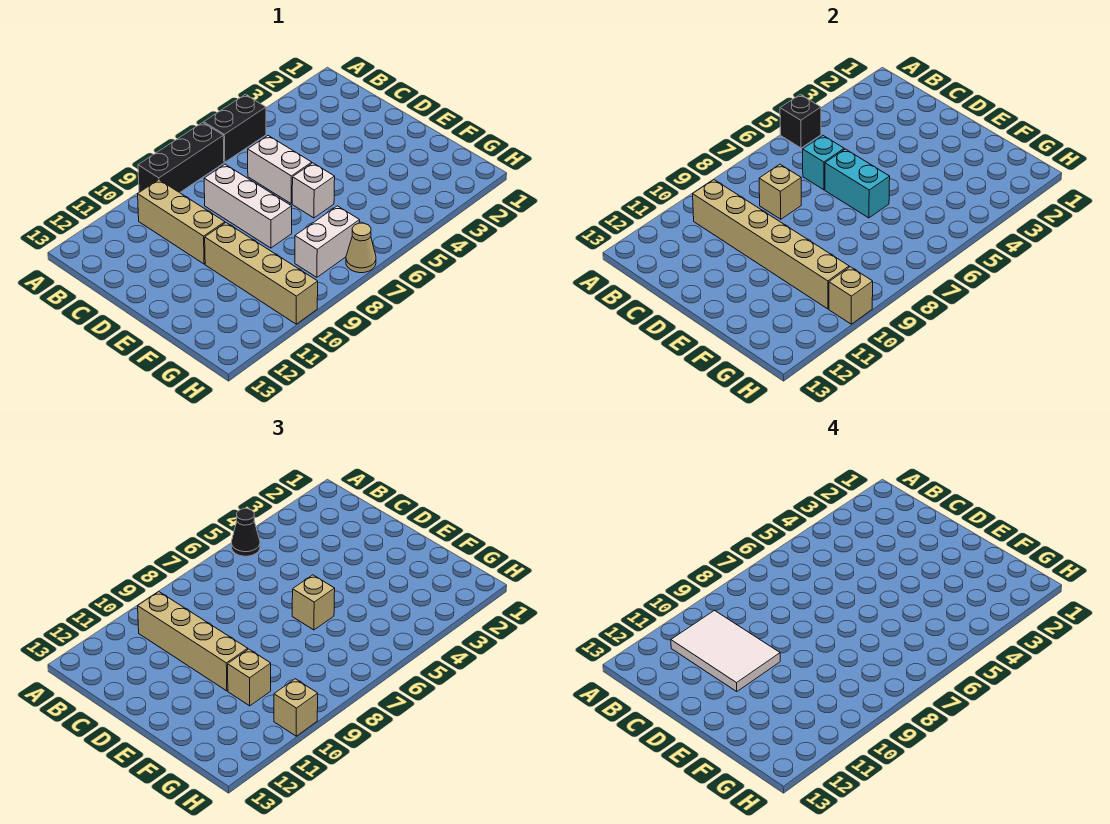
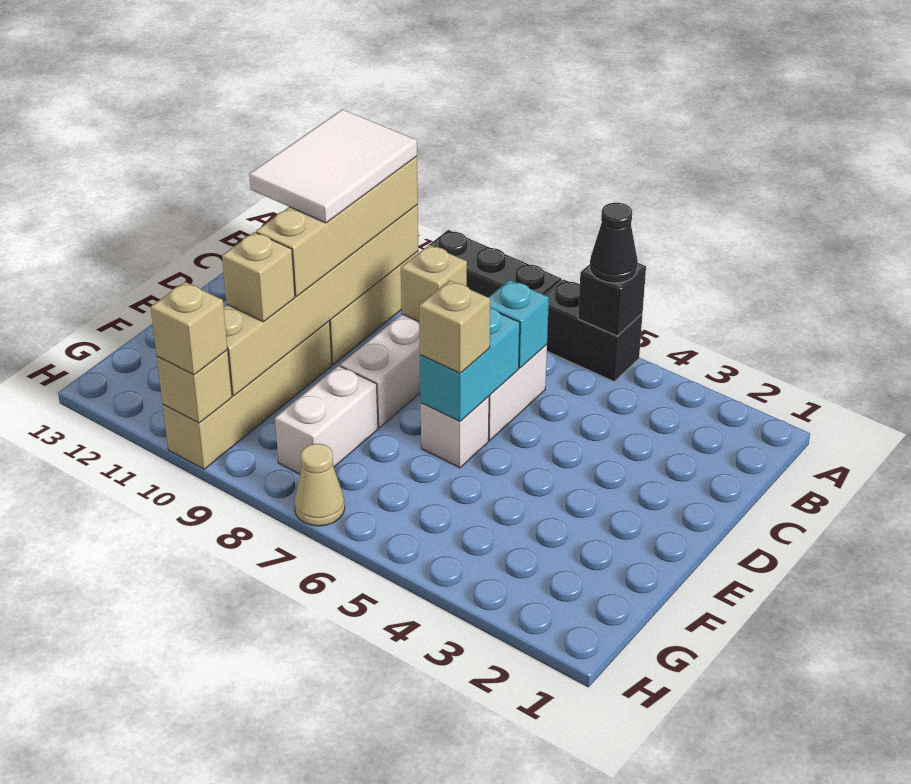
white 1x2 brick [295,206,360,277] -> white 1x2 brick turned to [275,366,378,474]

